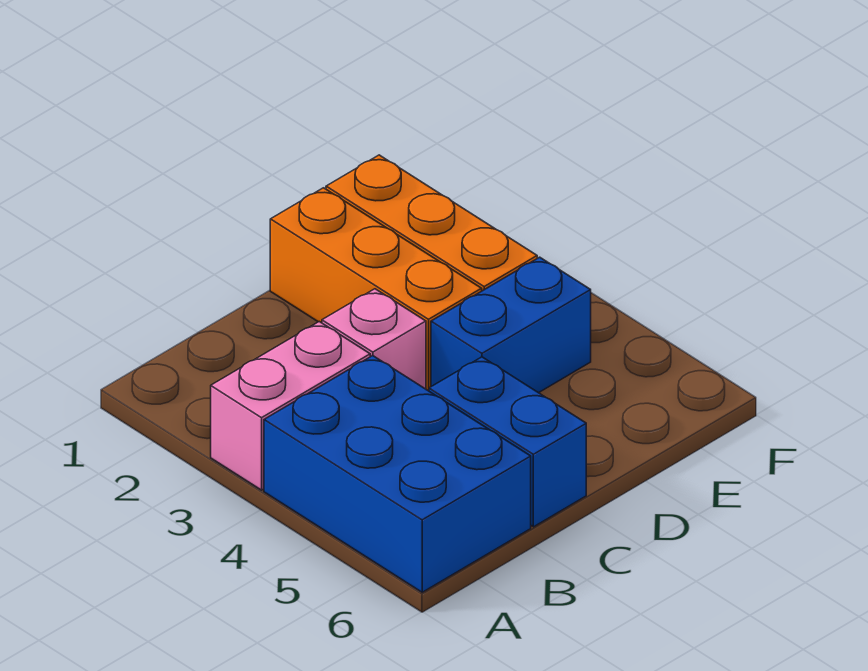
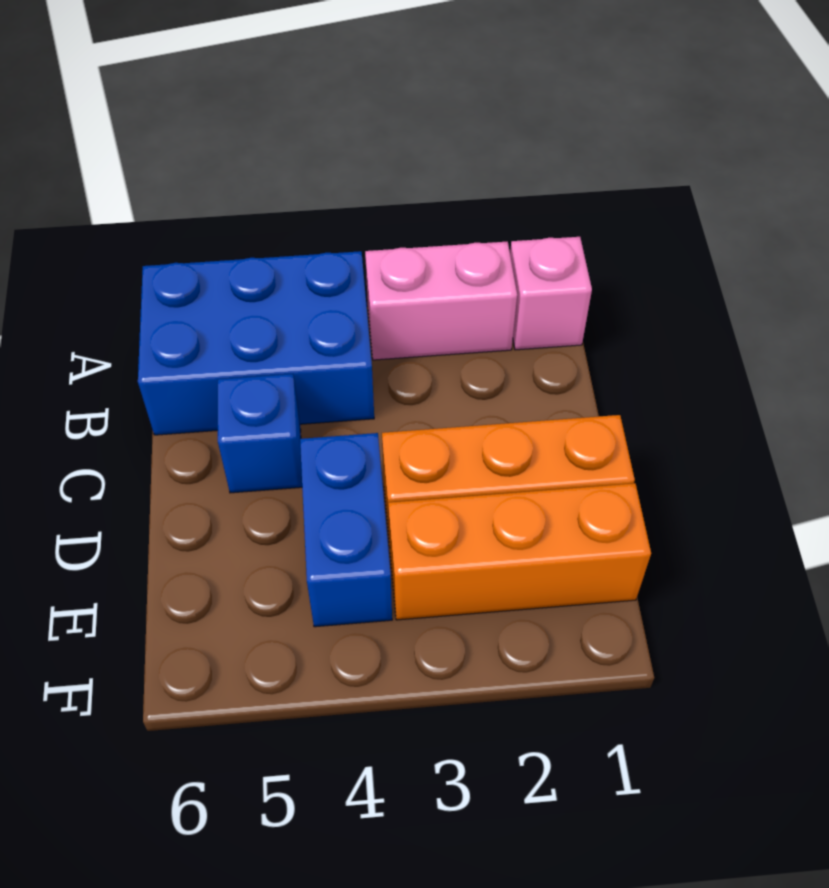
pink 1x2 brick [211,322,370,490] -> pink 1x2 brick turned to [365,242,517,360]
pink 1x1 brick [322,289,426,389] -> pink 1x1 brick moved to [510,237,592,350]
blue 1x2 brick [429,357,586,527] -> blue 1x1 brick [218,374,302,493]

